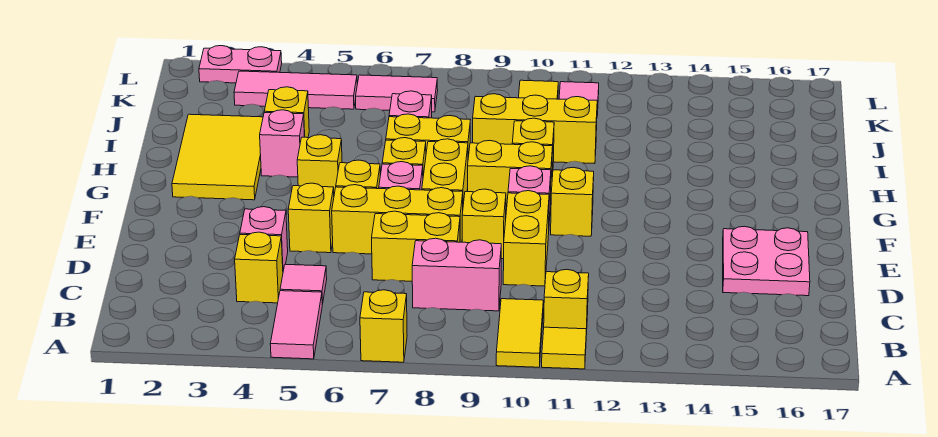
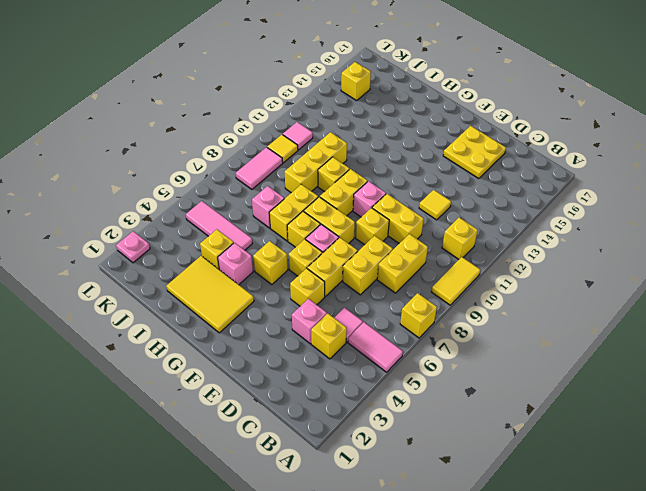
yellow 1x2 tile [496,299,543,367] -> yellow 1x2 tile turned to [432,257,480,305]
yellow 1x1 tile [542,327,586,369] -> yellow 1x1 tile moved to [419,190,451,220]
pink 1x2 brick [412,238,501,311] -> yellow 1x2 brick [377,234,428,293]
pink 2x2 plate [723,226,810,296] -> yellow 2x2 plate [443,126,506,179]
yellow 1x3 brick [332,185,463,254] -> yellow 1x2 brick [307,237,358,296]
yellow 1x1 brick [551,167,594,236] -> yellow 1x1 brick moved to [341,62,371,101]
pink 1x3 tile [234,71,357,109] -> pink 1x3 tile turned to [186,201,252,250]
pink 1x2 tile [356,75,438,112] -> pink 1x2 tile moved to [236,147,283,189]
pink 1x2 plate [199,46,282,83] -> pink 1x1 plate [116,231,150,263]

